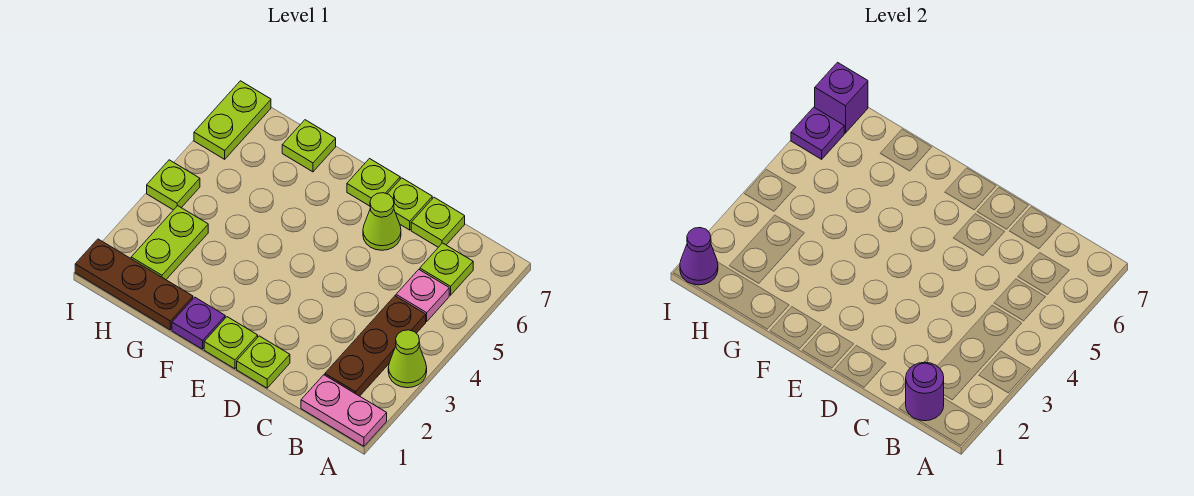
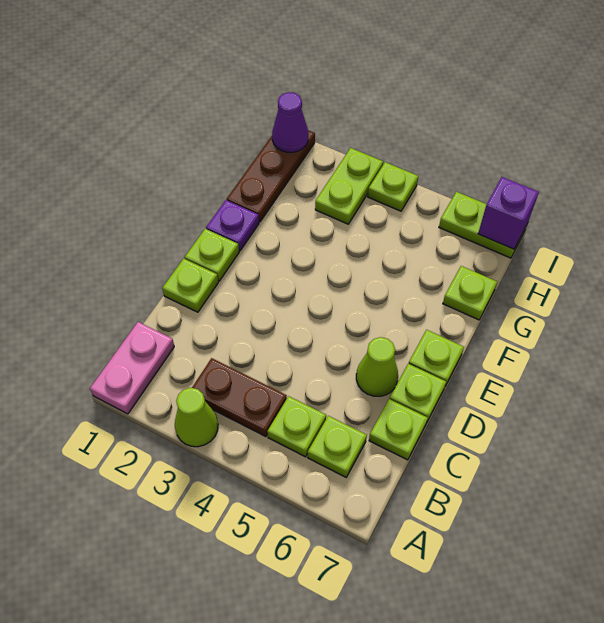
purple 1x1 round brick [906,362,944,421] -> none
brown 1x3 plate [325,296,426,396] -> brown 1x2 plate [192,358,287,437]
pink 1x1 plate [396,270,449,321] -> lime 1x1 plate [267,396,326,457]
lime 1x2 plate [131,206,208,280] -> lime 1x2 plate turned to [315,148,383,224]
purple 1x1 plate [791,107,844,159] -> none

